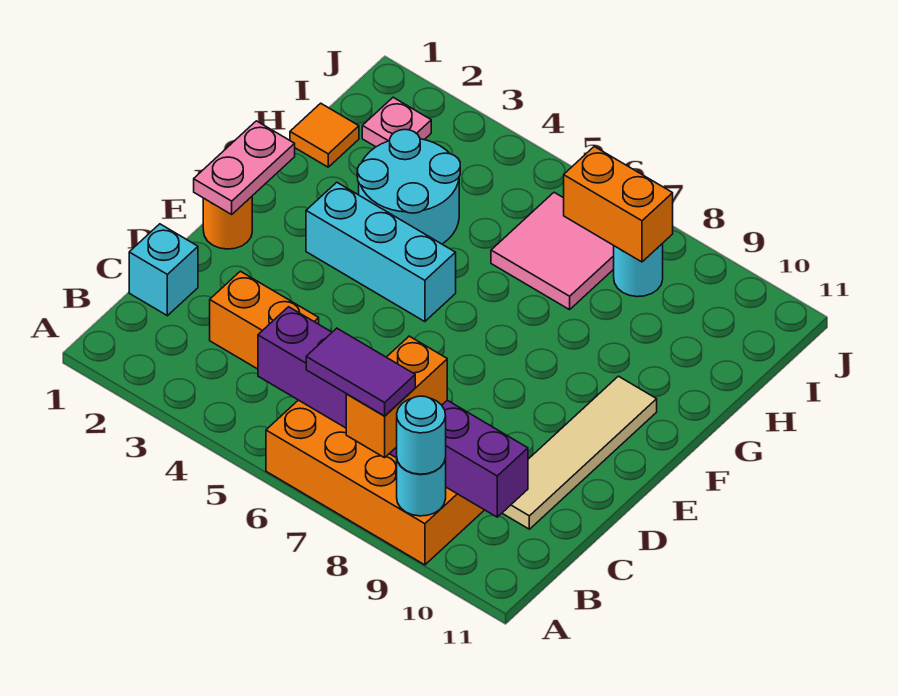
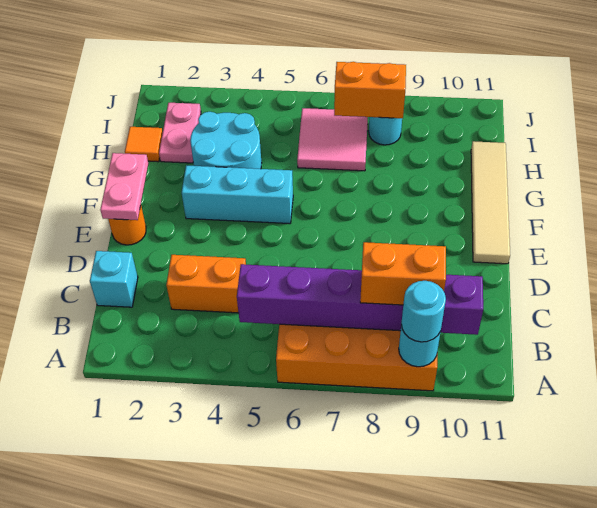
purple 1x2 tile [306,328,415,416] -> none
orange 1x2 brick [346,336,447,458] -> orange 1x2 brick turned to [360,242,446,305]
tan 1x4 tile [502,376,657,529] -> tan 1x4 tile moved to [471,141,510,264]
pink 1x1 plate [362,97,431,147] -> pink 1x2 plate [159,103,201,163]

